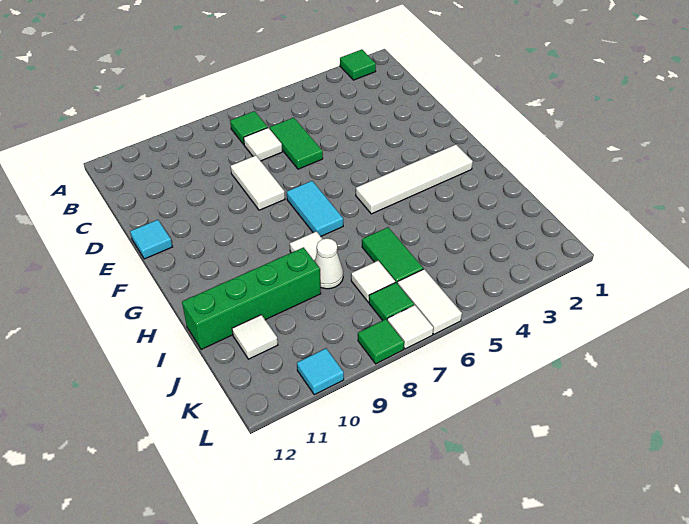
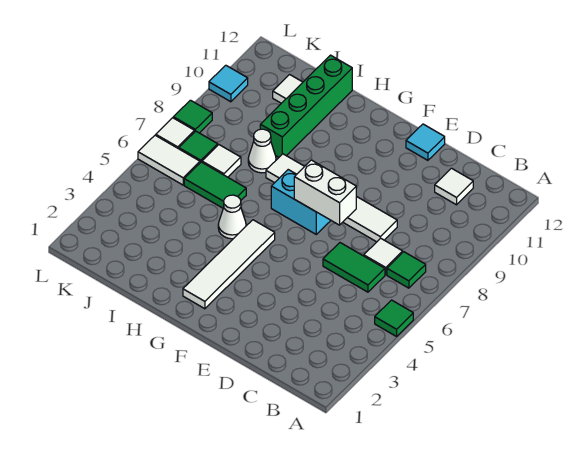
green 1x1 tile [340,50,376,80] -> green 1x1 tile moved to [375,300,413,336]
none -> white 1x1 tile [435,168,473,205]
none -> white 1x2 brick [294,160,356,225]
cyan 1x2 tile [287,181,343,236] -> cyan 1x2 brick [271,170,331,234]
none -> white 1x1 cone [218,195,246,239]

